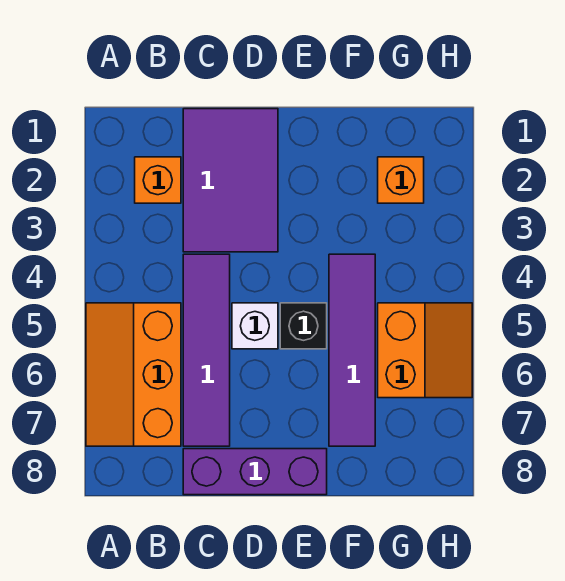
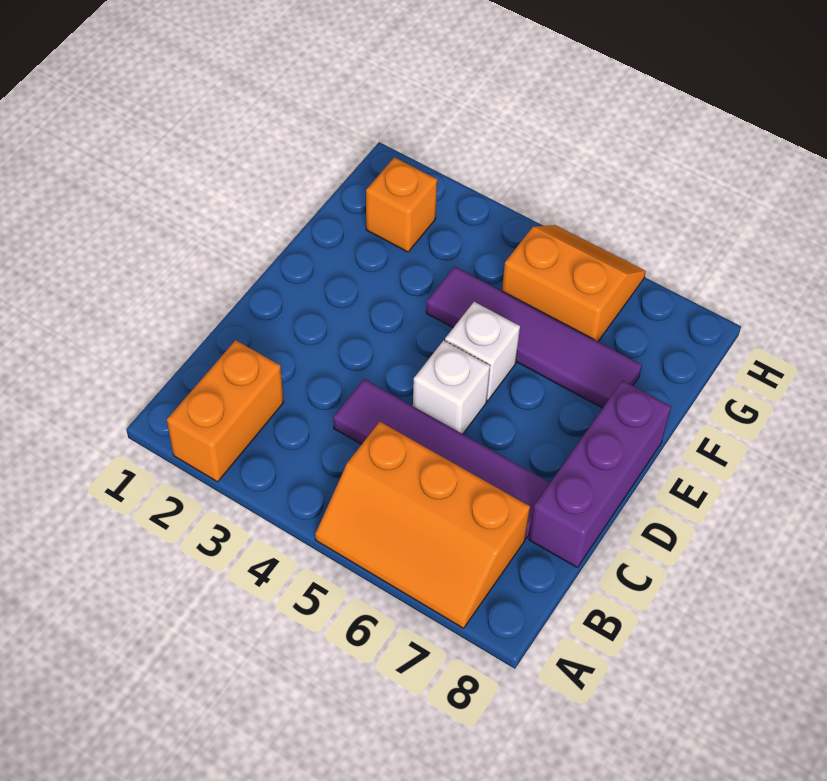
orange 1x1 brick [135,157,181,203] -> orange 1x2 brick [167,340,283,482]
purple 2x3 tile [183,109,278,252] -> none
black 1x1 brick [280,303,327,349] -> white 1x1 brick [445,302,520,401]

